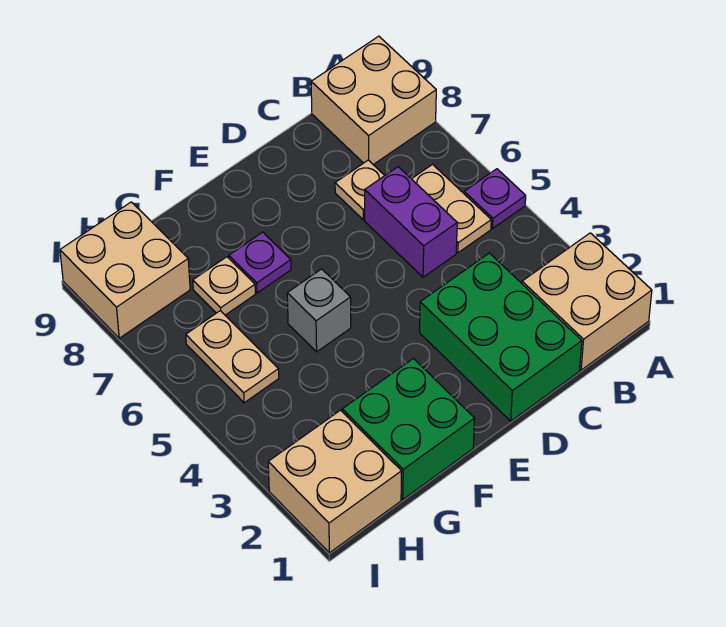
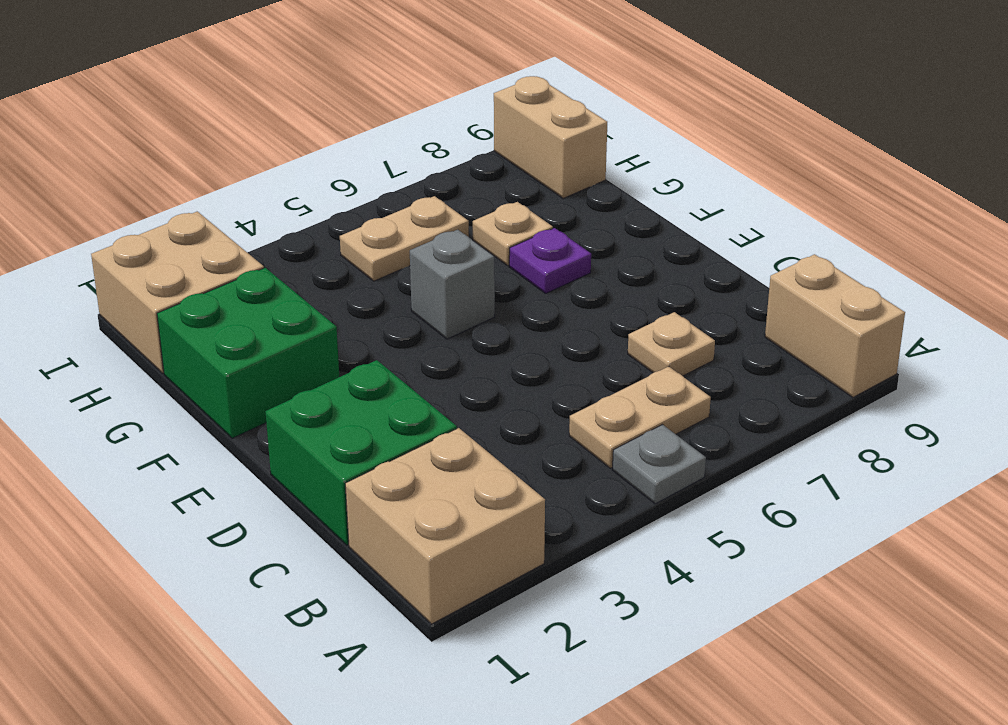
purple 1x1 plate [464,169,526,228] -> grey 1x1 plate [612,425,706,504]
tan 2x2 brick [311,36,436,165] -> tan 1x2 brick [765,254,905,397]
green 2x3 brick [420,253,582,421] -> green 2x2 brick [265,360,457,545]
purple 1x2 brick [365,167,457,277] -> none
tan 2x2 brick [60,202,190,338] -> tan 1x2 brick [494,76,607,198]

